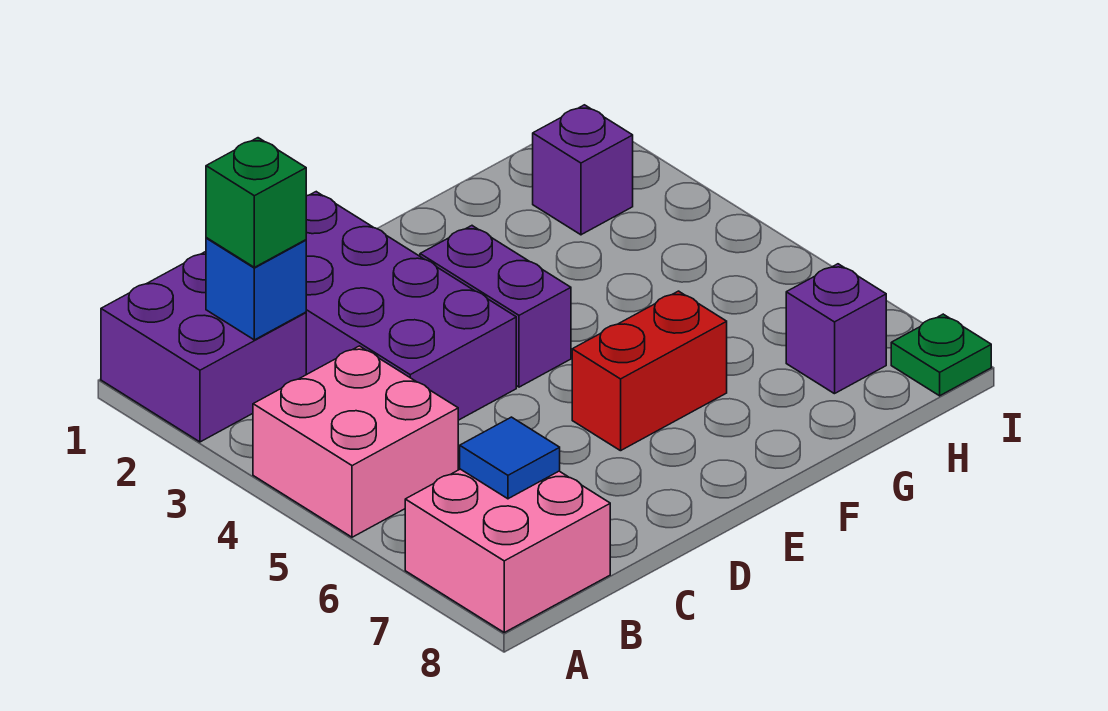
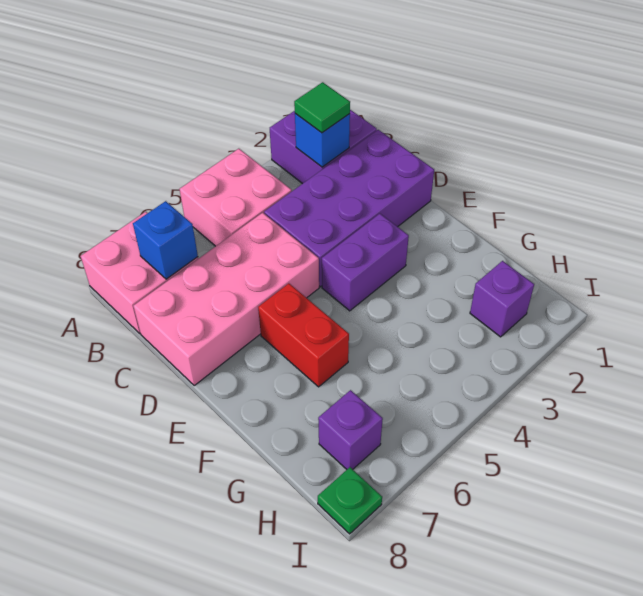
green 1x1 brick [206,138,306,267] -> green 1x1 tile [294,82,350,133]
blue 1x1 tile [460,417,560,499] -> blue 1x1 brick [133,201,198,279]
none -> pink 2x4 brick [133,213,319,385]

